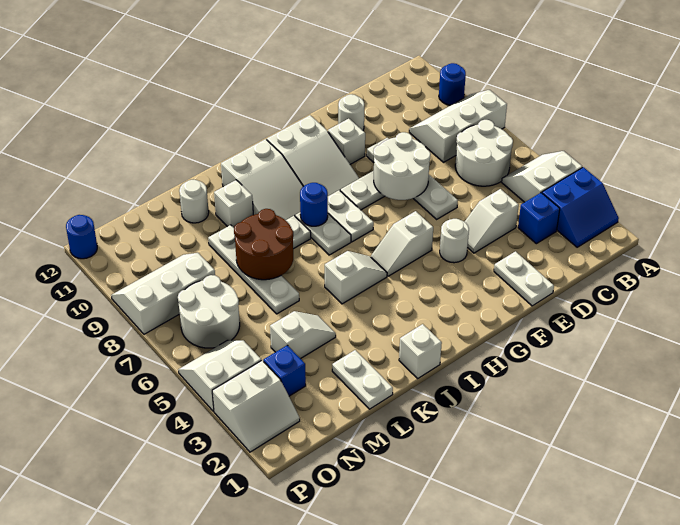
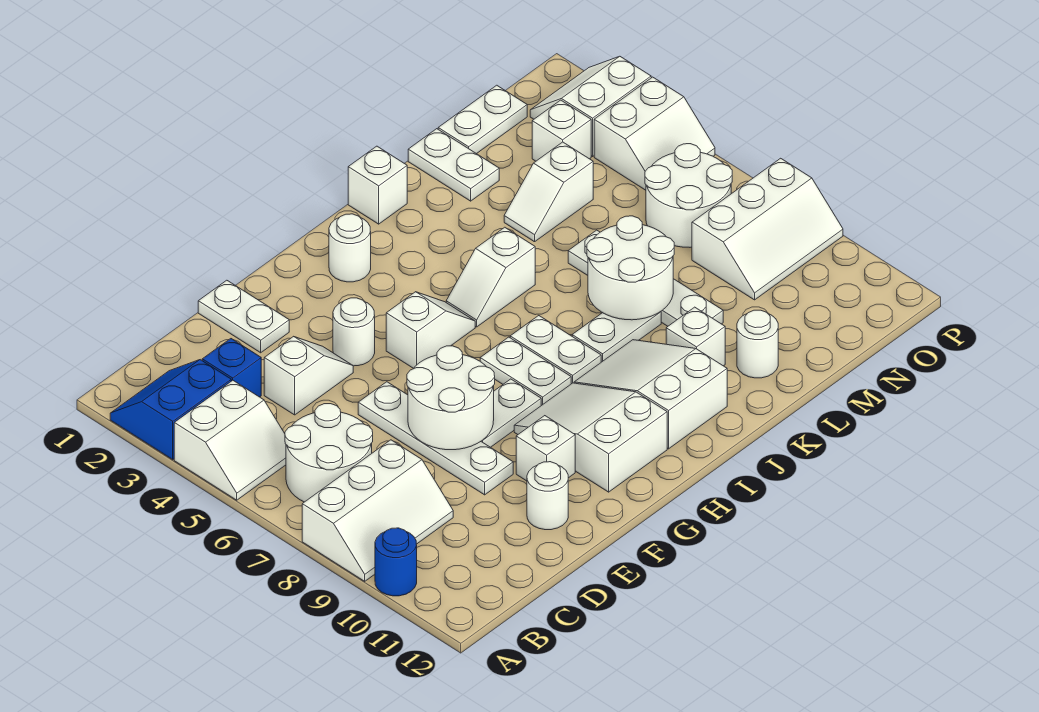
none -> white 1x1 round brick [329,214,371,282]
blue 1x1 round brick [300,183,328,226] -> none
brown 2x2 round brick [234,209,293,280] -> white 2x2 round brick [587,216,674,320]
none -> white 1x2 plate [438,85,527,154]
blue 1x1 brick [263,345,306,396] -> white 1x1 brick [532,100,591,161]
blue 1x1 round brick [66,215,97,259] -> none

